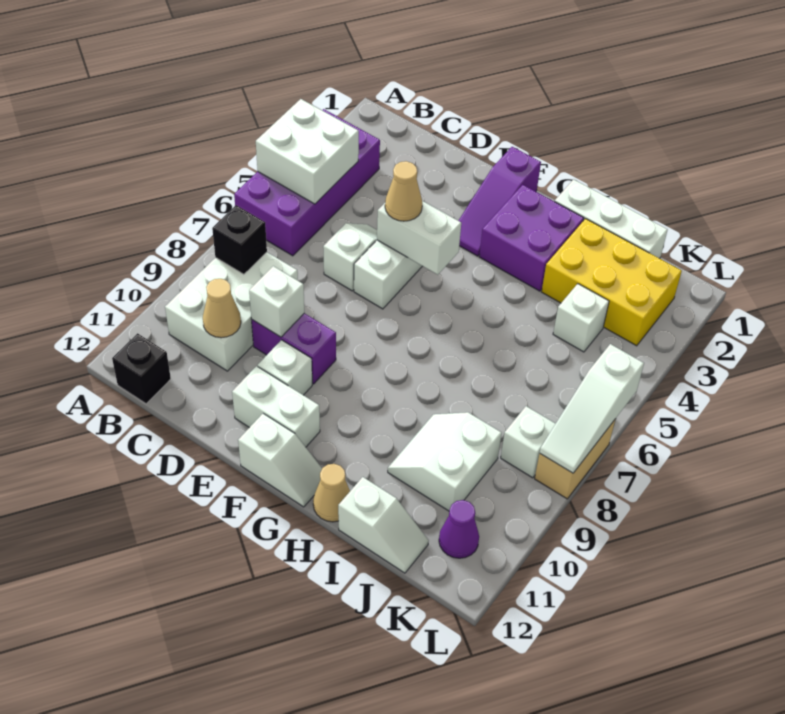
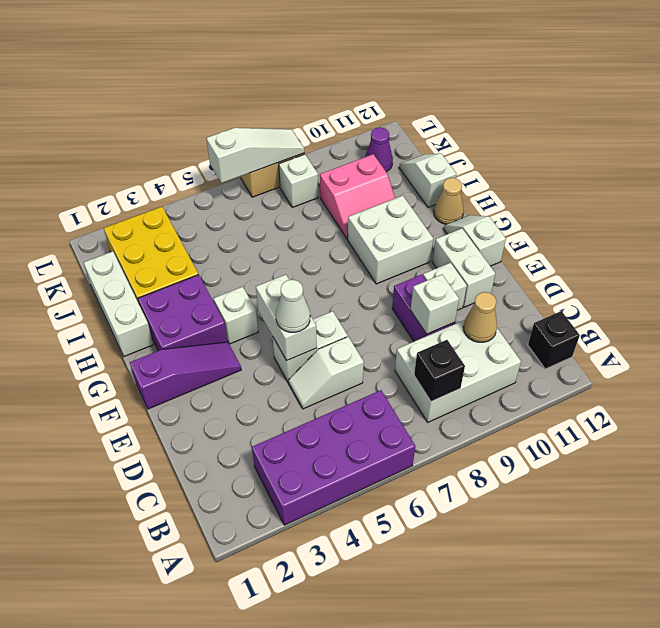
white 2x2 brick [256,99,359,204] -> white 2x2 brick moved to [348,196,433,284]
tan 1x1 cone [385,161,422,221] -> white 1x1 cone [276,280,310,332]
white 2x2 slope [388,412,502,511] -> pink 2x2 slope [320,154,395,239]
white 1x1 brick [553,284,609,352] -> white 1x1 brick moved to [213,287,258,344]

